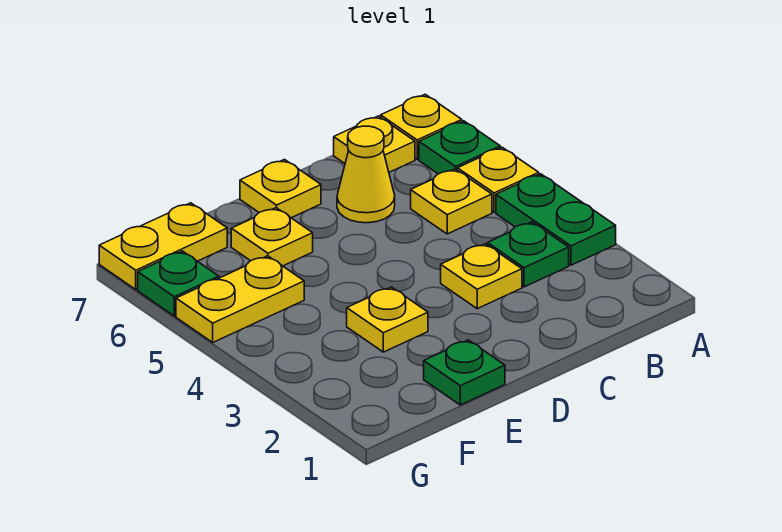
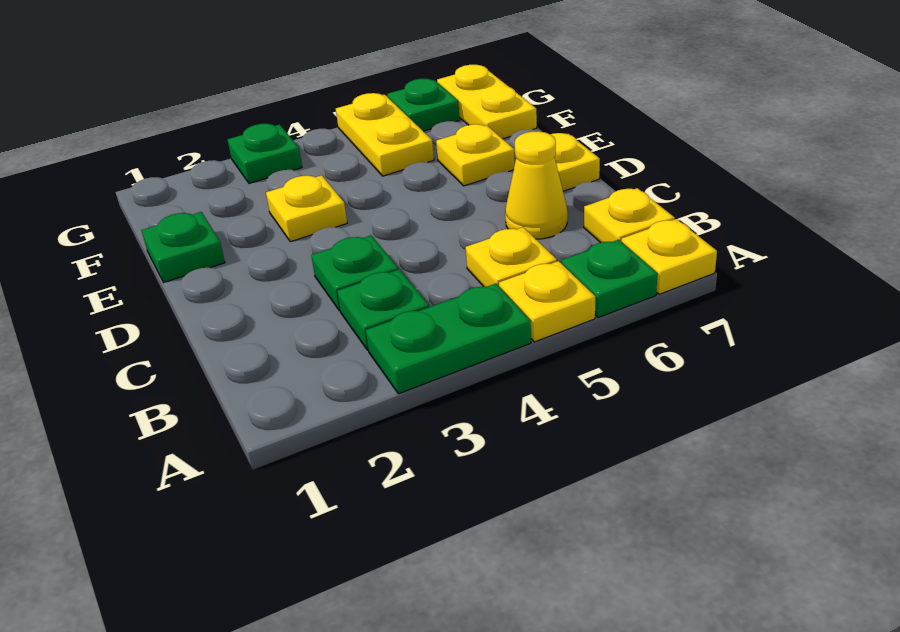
yellow 1x1 plate [441,244,522,309] -> green 1x1 plate [311,235,398,311]
none -> green 1x1 plate [227,124,302,183]

